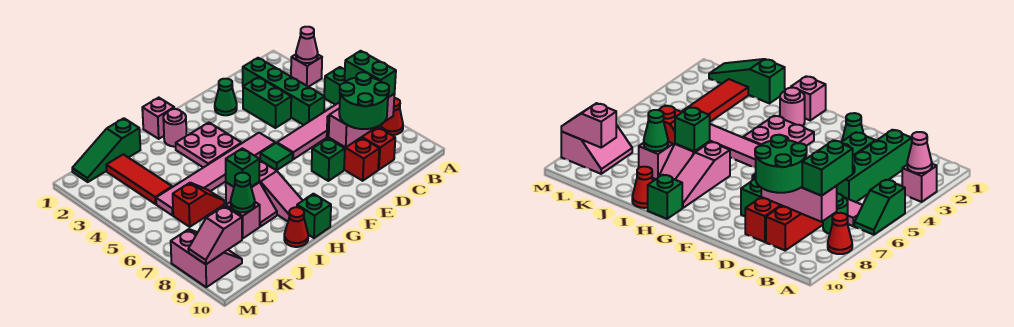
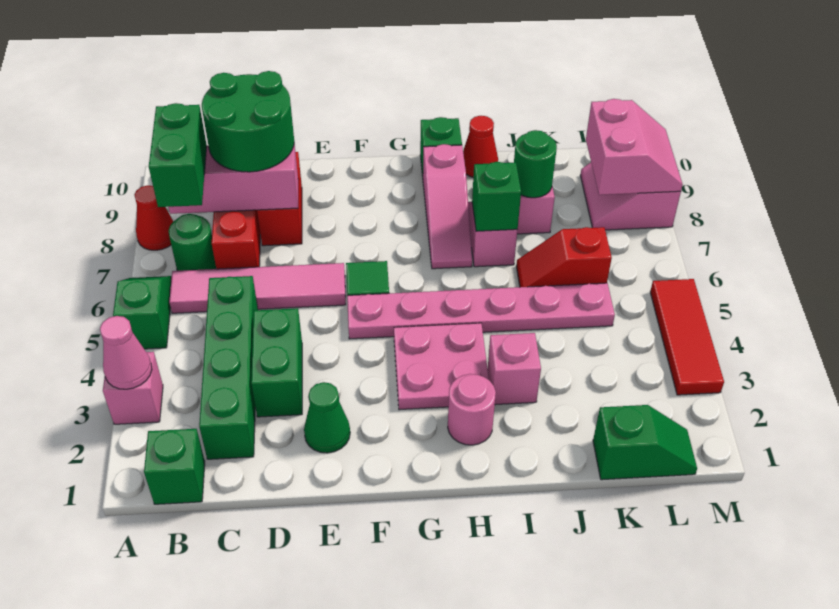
green 1x1 brick [312,138,345,181] -> green 1x1 brick moved to [144,429,205,504]
pink 1x6 tile [156,133,275,215] -> pink 1x6 plate [347,283,615,339]
pink 1x1 brick [142,98,174,139] -> pink 1x1 brick moved to [488,333,541,405]
pink 1x3 slope [259,160,303,221] -> pink 1x3 slope turned to [423,144,472,269]
green 1x3 slope [72,118,140,182] -> green 1x2 slope [593,405,697,480]
green 1x1 cone [231,173,255,212] -> green 1x1 round brick [514,130,557,198]
red 1x3 tile [106,154,172,204] -> red 1x3 tile moved to [650,279,724,395]
pink 1x2 slope [188,206,242,264] -> pink 2x2 slope [586,99,683,195]

